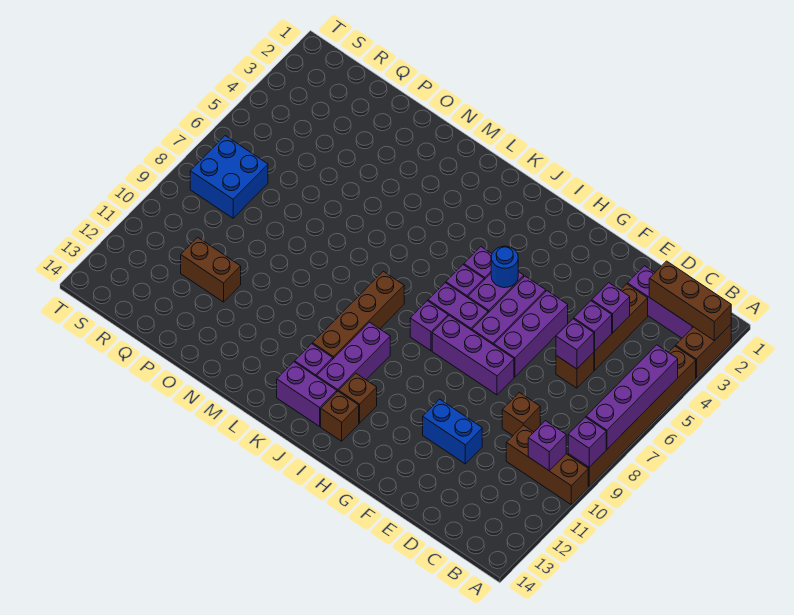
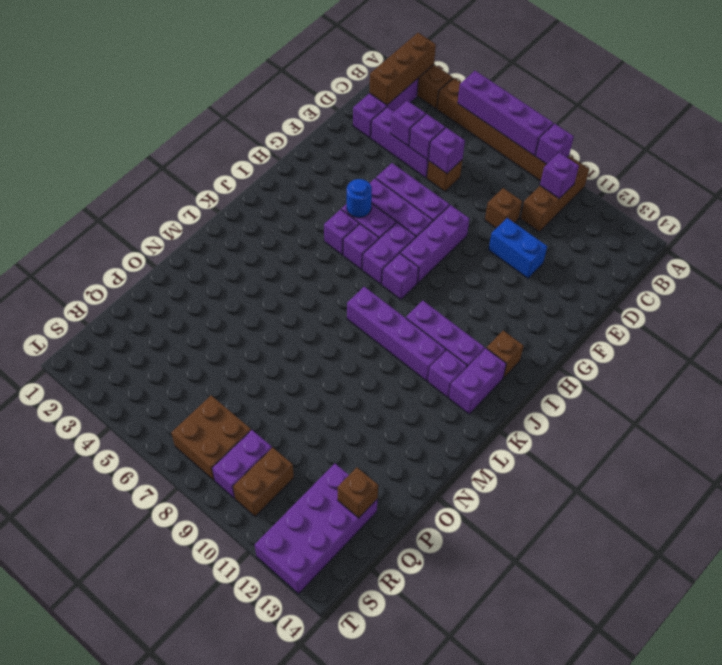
brown 1x3 brick [594,284,648,370] -> purple 1x3 brick [371,107,429,178]
blue 1x2 brick [423,399,482,464] -> blue 1x2 brick turned to [489,218,547,278]
brown 1x1 brick [339,373,377,423] -> brown 1x1 brick moved to [338,467,378,518]
brown 1x4 brick [313,271,404,359] -> purple 1x4 brick [347,287,446,381]
brown 1x2 brick [181,237,241,302] -> brown 1x2 brick moved to [233,447,294,516]
none -> purple 2x4 brick [255,464,377,594]
blue 2x2 brick [190,136,268,218] -> brown 2x2 brick [171,396,251,480]
none -> purple 1x2 brick [212,430,272,498]

